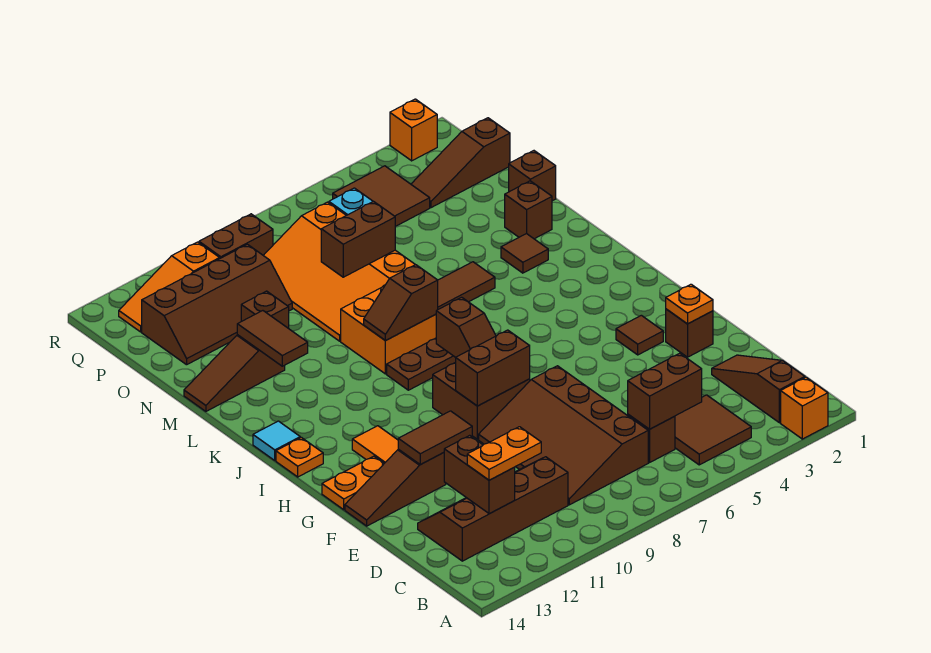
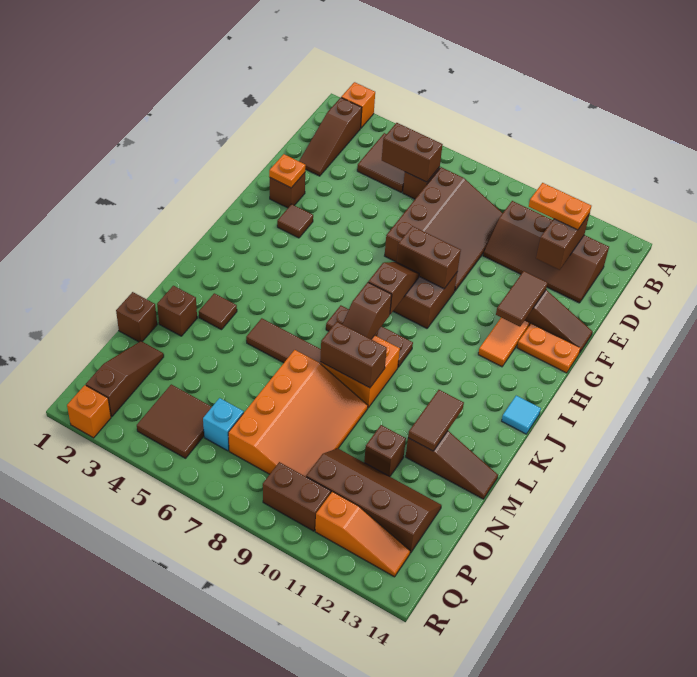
brown 1x2 tile [398,411,472,465] -> brown 1x2 tile turned to [496,271,548,327]
orange 1x1 plate [276,438,323,477] -> none
brown 1x2 slope [364,265,438,341] -> brown 1x2 slope turned to [342,282,392,339]
brown 1x2 brick [321,201,395,277] -> brown 1x2 brick moved to [320,322,387,388]
brown 1x3 slope [411,118,510,208] -> brown 1x3 slope turned to [86,341,164,417]

